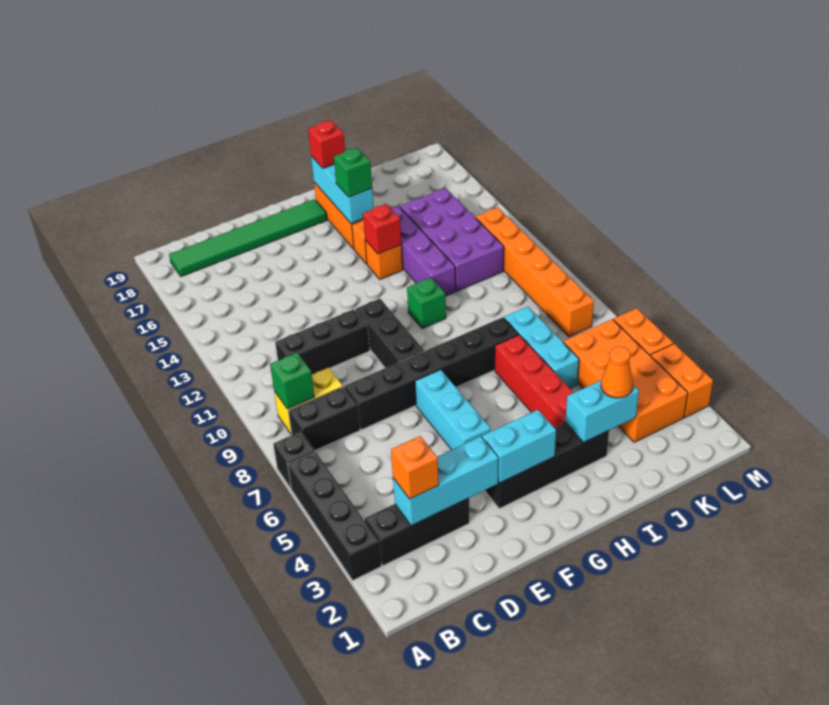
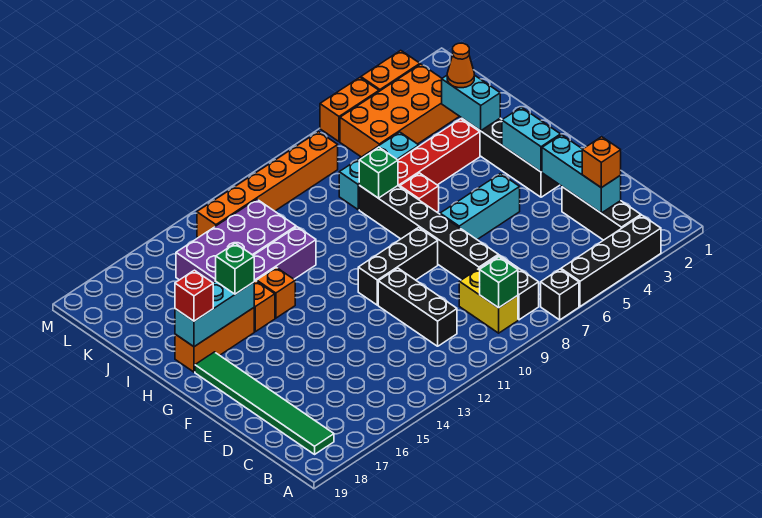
green 1x1 brick [407,278,446,329] -> green 1x1 brick moved to [359,147,398,198]
red 1x1 brick [363,204,401,254] -> red 1x1 brick moved to [400,173,439,212]

